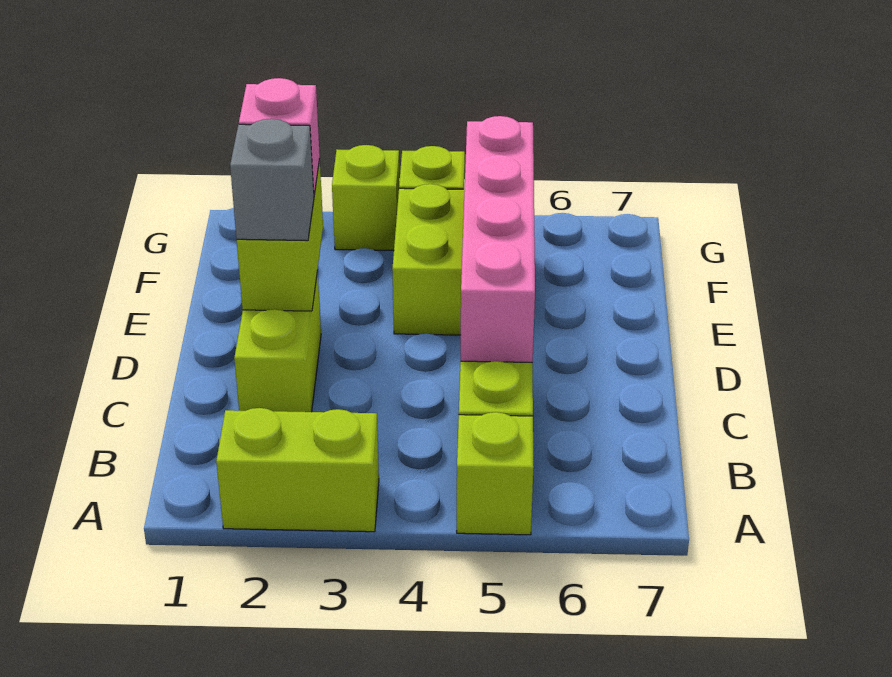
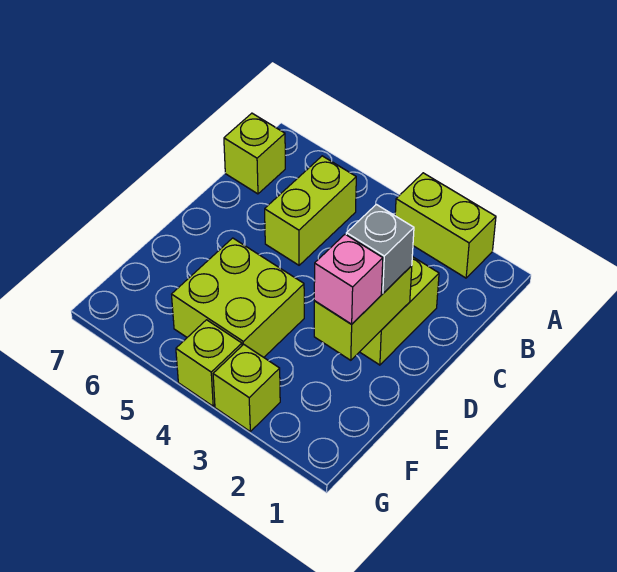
lime 1x1 brick [457,412,534,535] -> lime 1x1 brick moved to [224,113,285,194]
pink 1x4 brick [461,116,535,363] -> none

